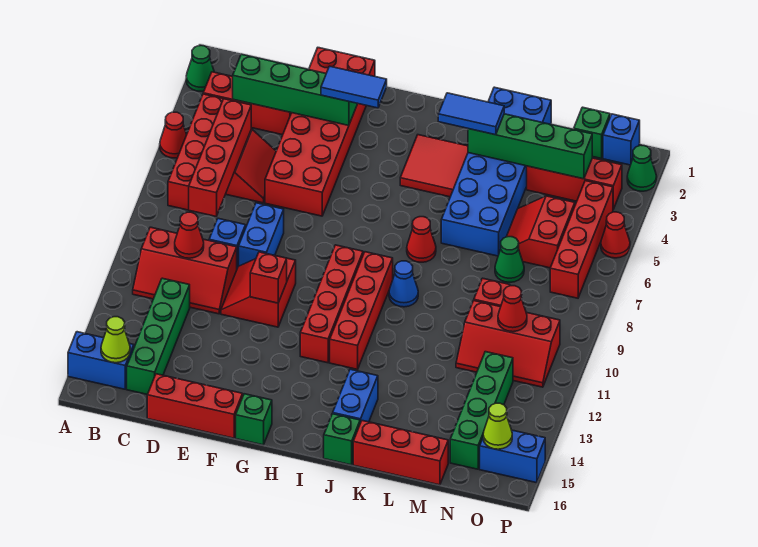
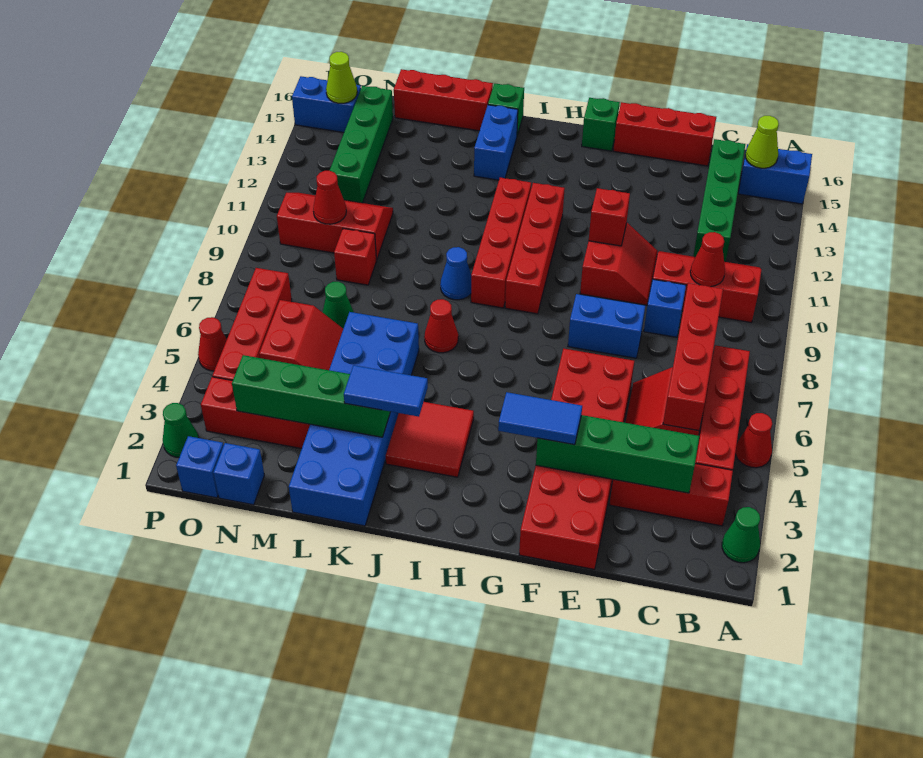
blue 1x2 brick [239,203,284,266] -> blue 1x2 brick turned to [568,294,645,358]
green 1x1 brick [574,107,610,159] -> blue 1x1 brick [213,443,264,505]

